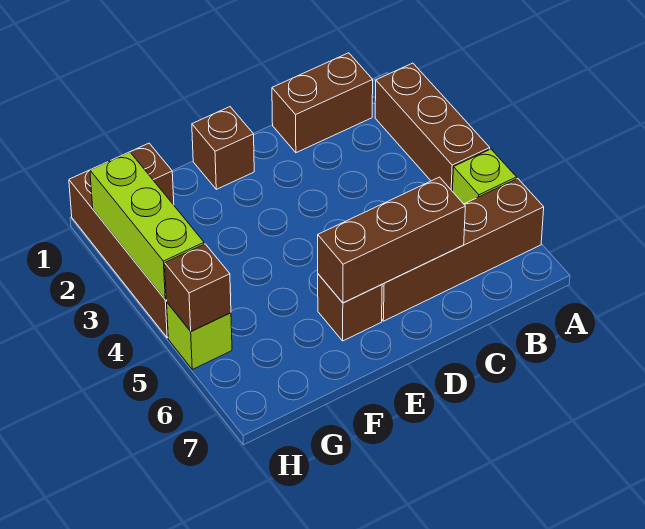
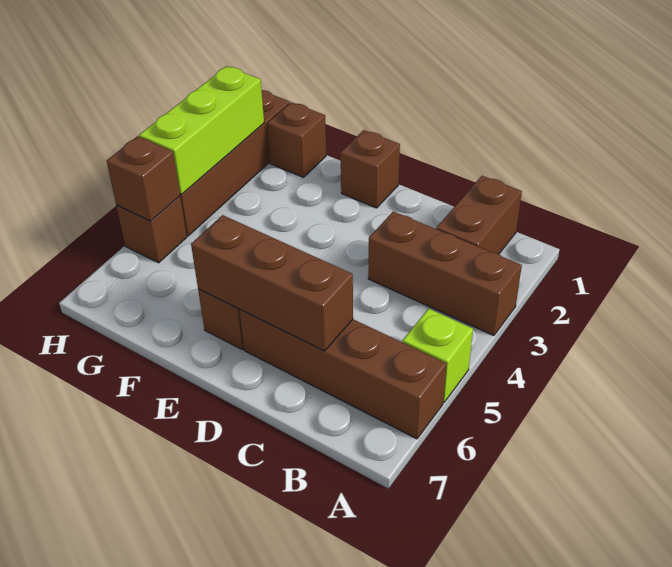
brown 1x3 brick [375,63,490,191] -> brown 1x3 brick turned to [368,211,522,336]
brown 1x2 brick [272,53,373,153] -> brown 1x2 brick turned to [436,176,522,254]
lime 1x1 brick [167,303,232,369] -> brown 1x1 brick [116,196,187,263]

